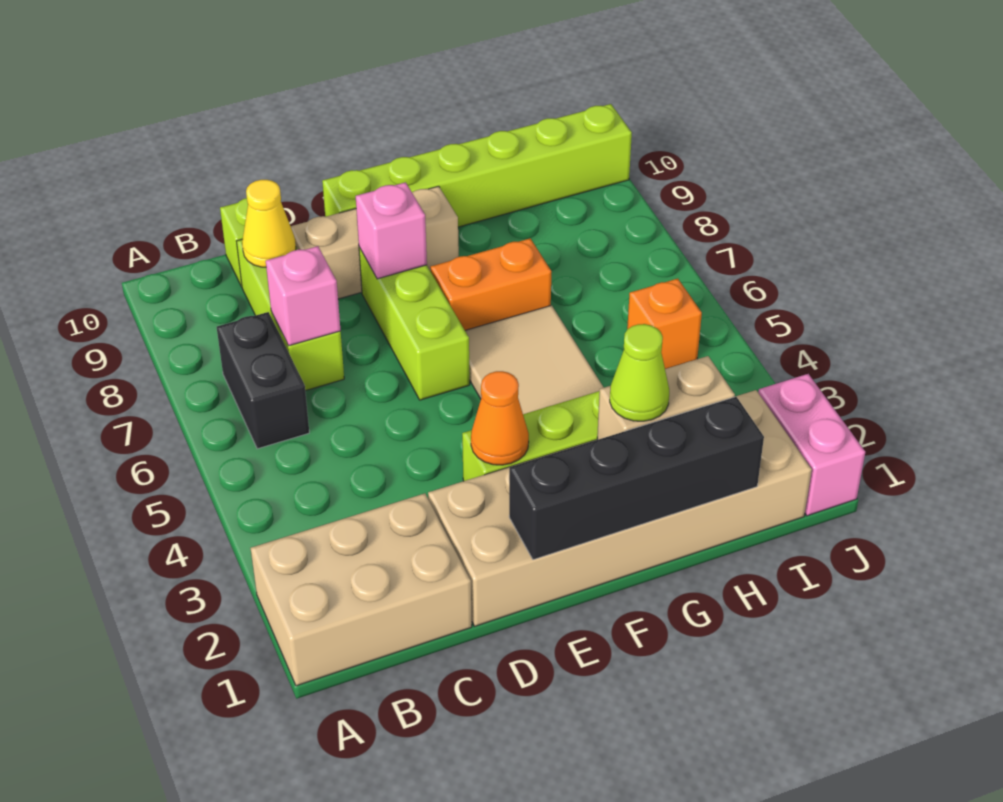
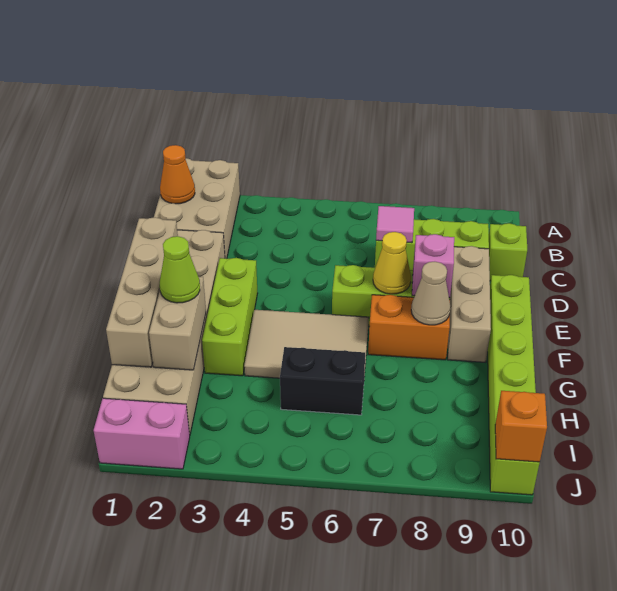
black 1x2 brick [217,312,309,449] -> black 1x2 brick moved to [280,347,365,415]
pink 1x1 brick [266,246,341,346] -> pink 1x1 tile [376,206,414,243]
yellow 1x1 cone [242,180,296,267] -> yellow 1x1 cone moved to [373,232,411,294]
black 1x4 brick [509,397,764,560] -> tan 1x4 brick [106,217,178,367]
orange 1x1 cone [471,371,529,465] -> orange 1x1 cone moved to [160,145,195,204]
orange 1x2 brick [430,238,551,330] -> orange 1x2 brick turned to [368,295,450,360]
none -> tan 1x1 cone [411,262,450,325]
orange 1x1 brick [627,279,702,369] -> orange 1x1 brick moved to [495,391,547,462]

